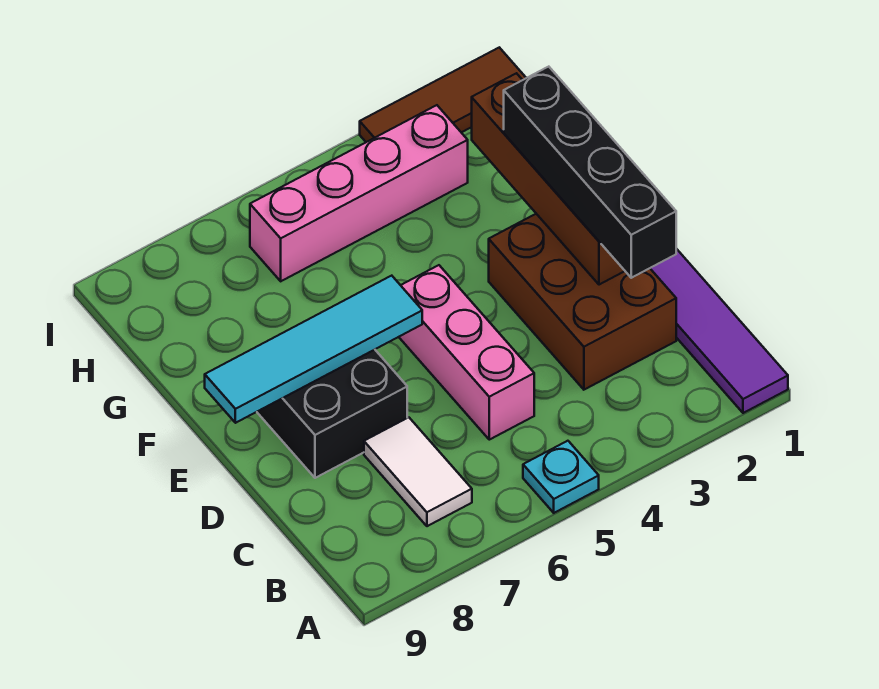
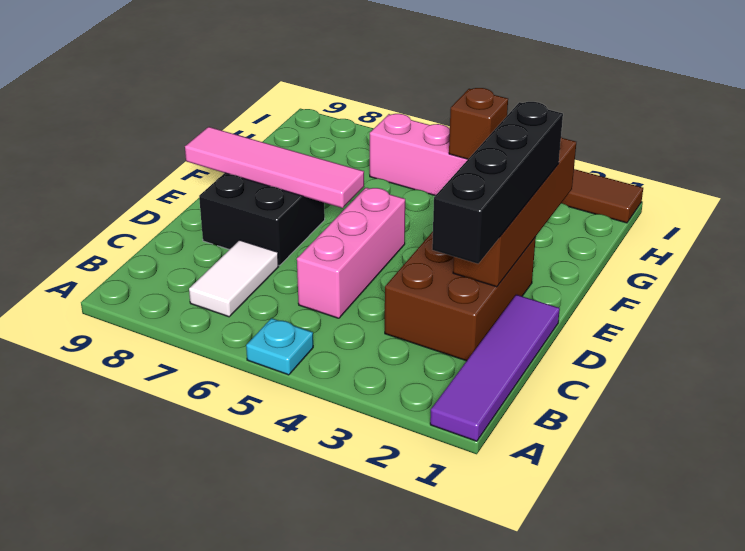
cyan 1x4 tile [205,276,422,423] -> pink 1x4 tile [185,127,364,208]
none -> brown 1x1 brick [449,88,508,159]

